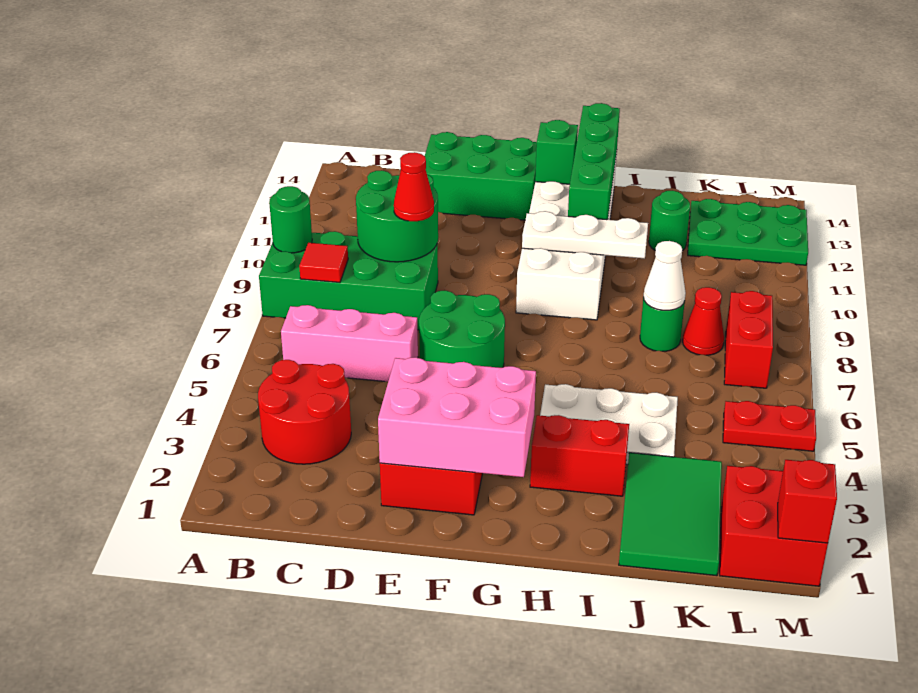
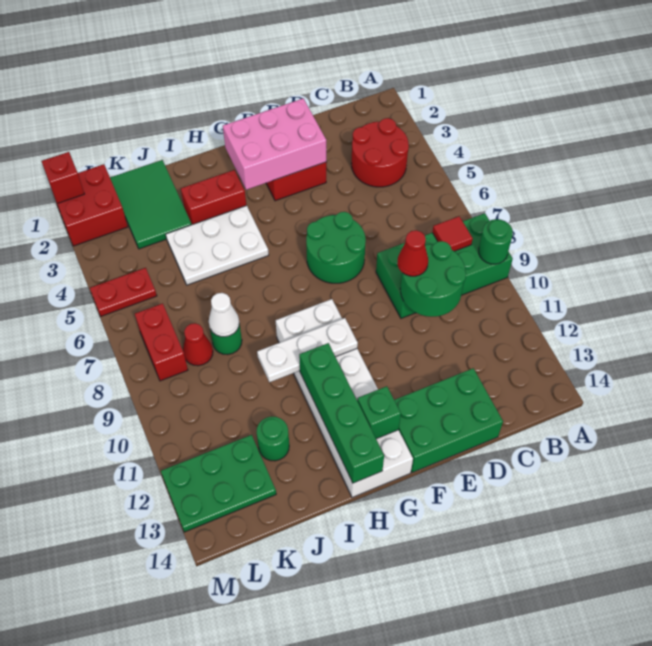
pink 1x3 brick [281,305,418,382] -> none

